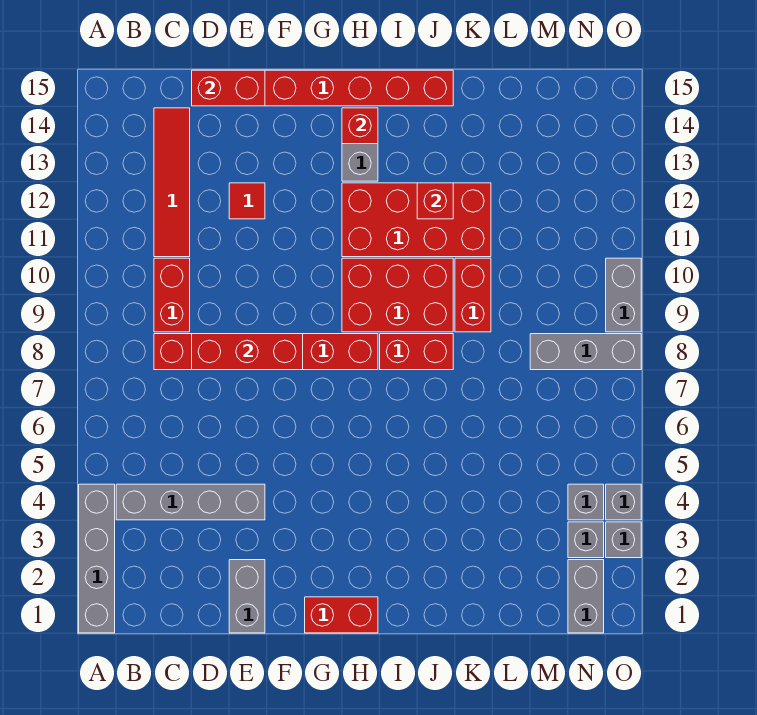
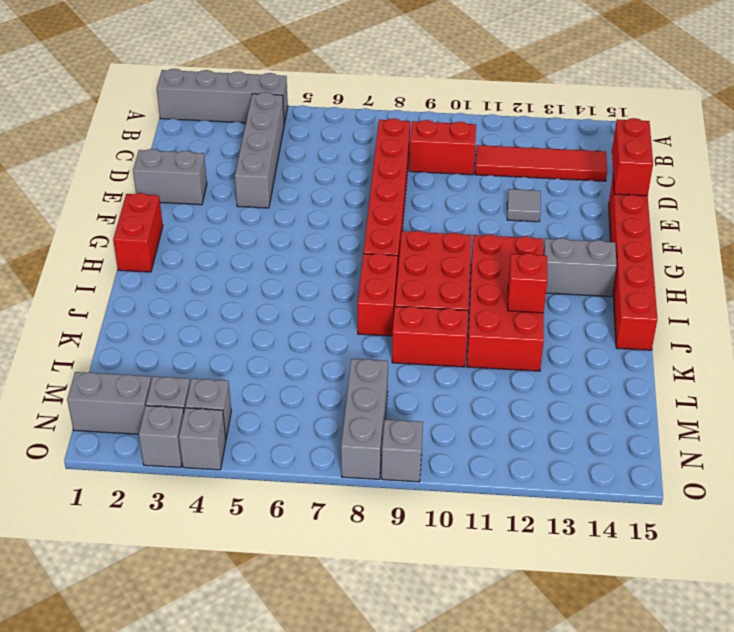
red 1x3 brick [192,334,303,370] -> none
red 1x1 tile [229,183,265,219] -> grey 1x1 tile [507,189,541,222]
red 1x1 brick [342,108,378,144] -> none
grey 1x2 brick [606,258,641,332] -> grey 1x1 brick [382,420,423,482]

